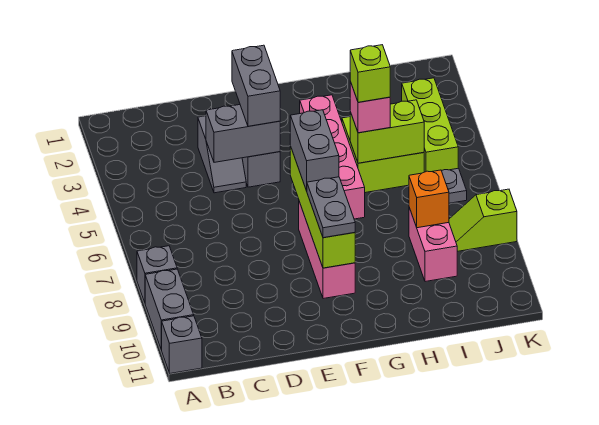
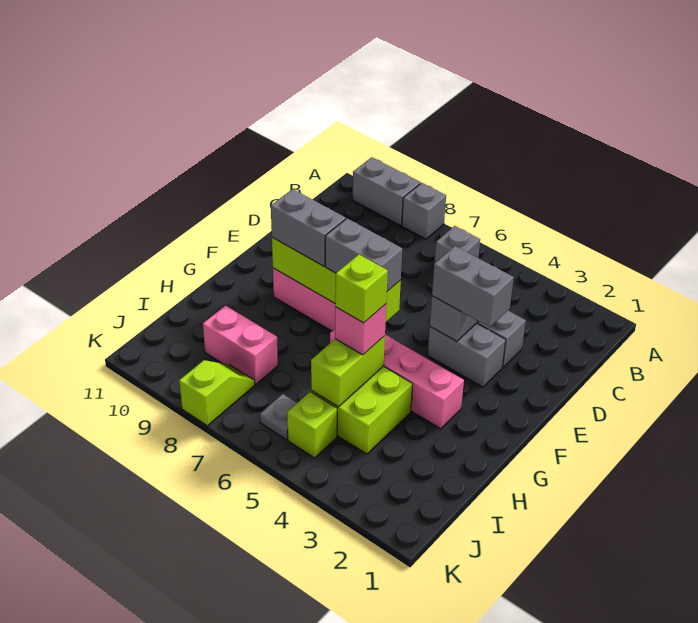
grey 1x1 brick [162,316,202,373] -> grey 1x1 brick moved to [434,226,480,264]
grey 1x2 plate [307,177,355,238] -> grey 1x2 brick [271,189,346,266]
orange 1x1 brick [409,170,449,228] -> none
lime 1x3 brick [402,78,458,172] -> lime 1x1 brick [287,392,337,458]

